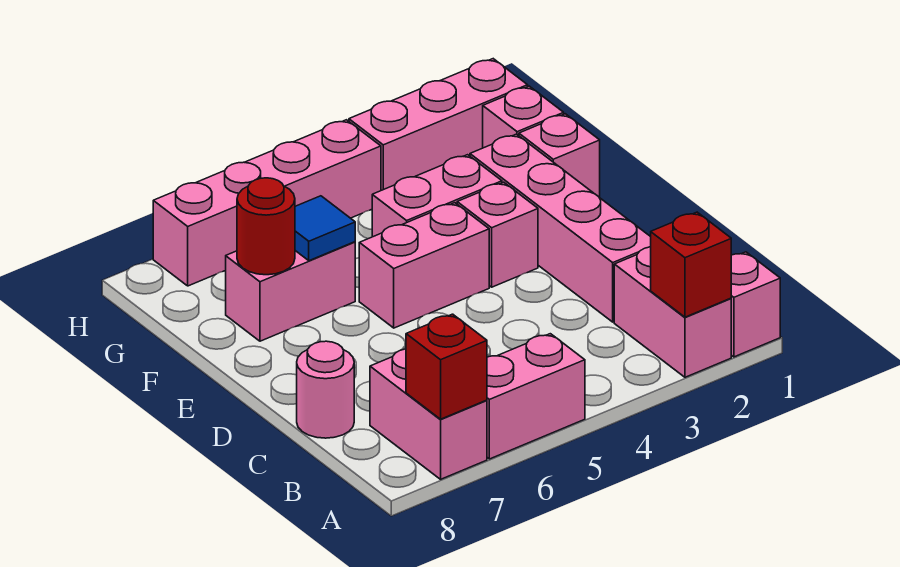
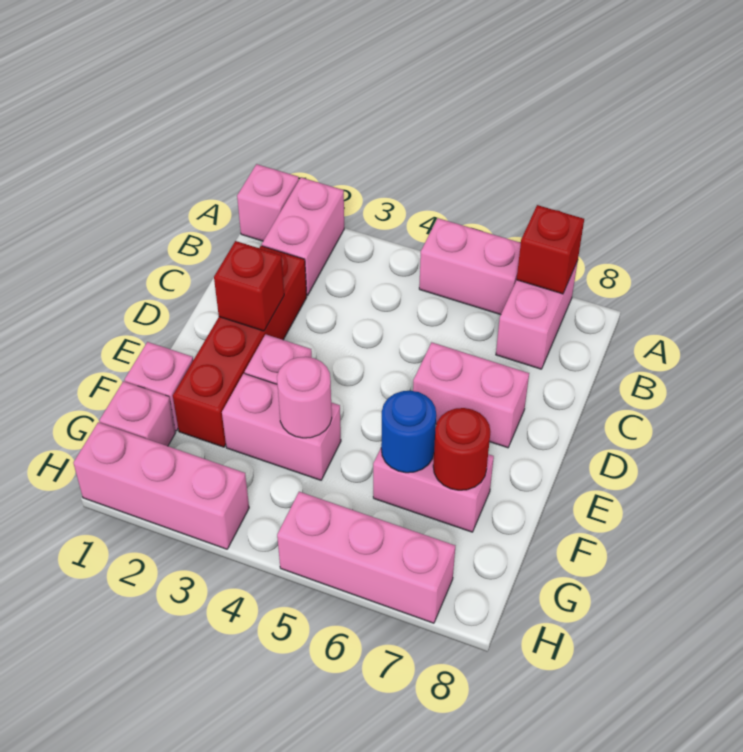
red 1x1 brick [651,212,731,317] -> red 1x1 brick moved to [214,241,284,331]
pink 1x4 brick [470,134,651,322] -> red 1x4 brick [173,246,307,447]
pink 1x1 round brick [297,341,354,438] -> pink 1x1 round brick moved to [277,357,332,438]
pink 1x2 brick [359,203,489,328] -> pink 1x2 brick moved to [413,343,529,448]
blue 1x1 tile [295,196,355,261] -> blue 1x1 round brick [381,391,436,473]
pink 1x4 brick [153,120,381,286] -> pink 1x3 brick [277,492,455,623]

